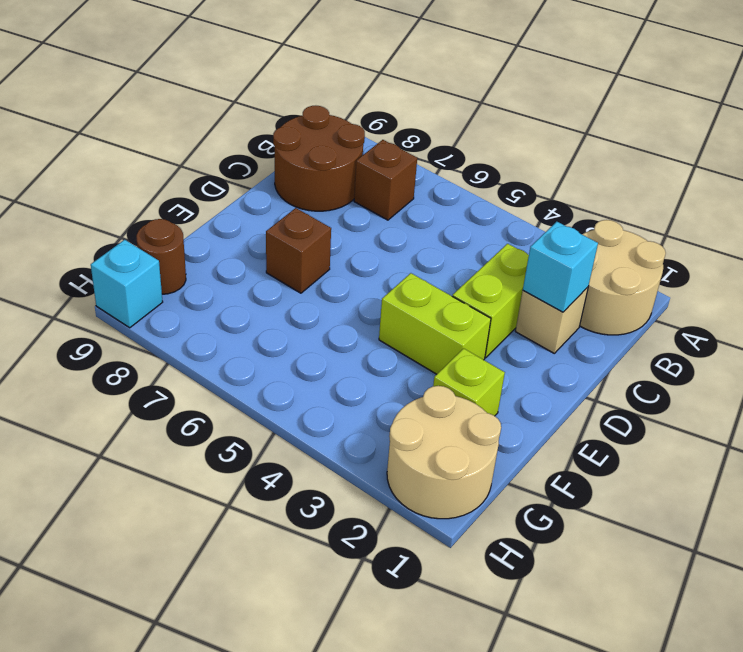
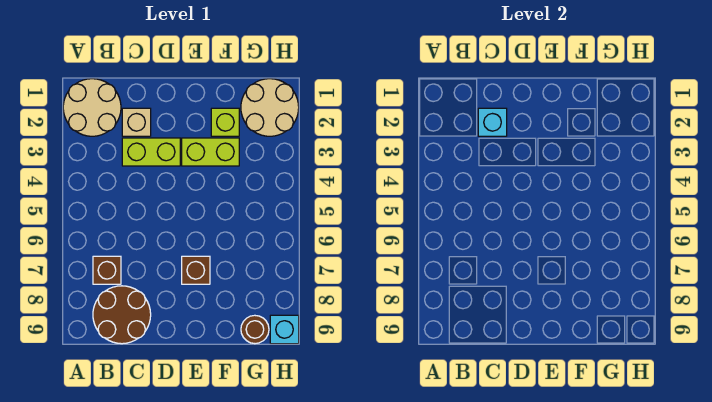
lime 1x2 brick [379,273,491,374] -> lime 1x2 brick turned to [182,138,239,166]

